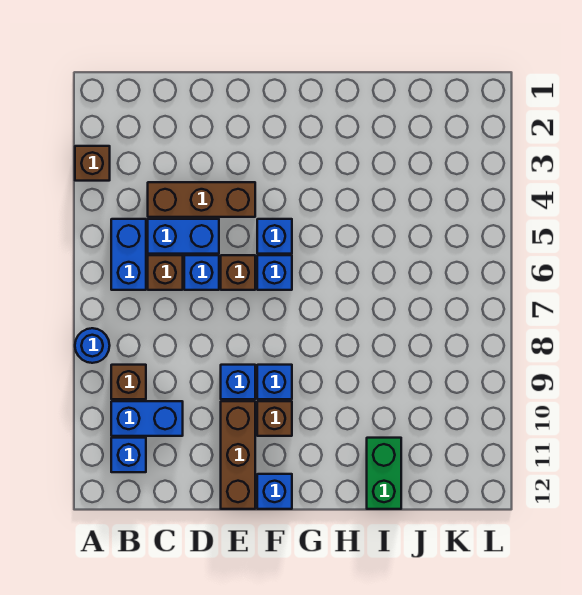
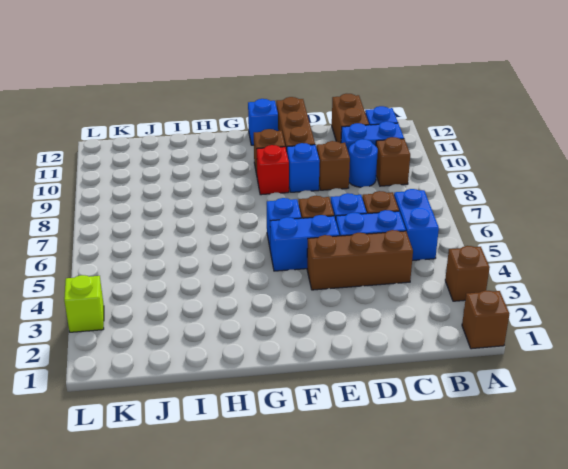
none -> brown 1x1 brick [462,290,509,349]
blue 1x1 round brick [75,328,110,363] -> blue 1x1 round brick moved to [349,139,378,187]
none -> brown 1x2 brick [332,94,369,143]
none -> brown 1x1 brick [317,141,350,190]
blue 1x1 brick [257,219,292,254] -> blue 1x2 brick [270,215,339,271]
blue 1x1 brick [257,365,292,399] -> red 1x1 brick [257,145,289,195]
green 1x2 brick [367,438,401,509] -> none
none -> lime 1x1 brick [64,275,104,332]

